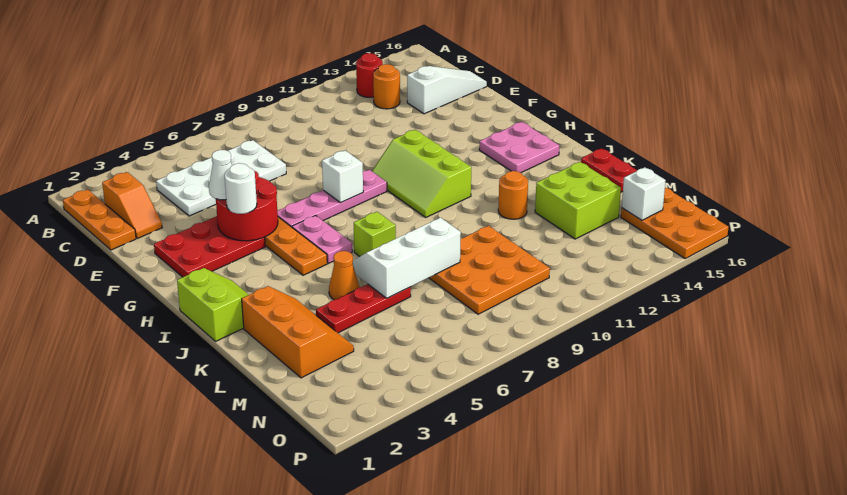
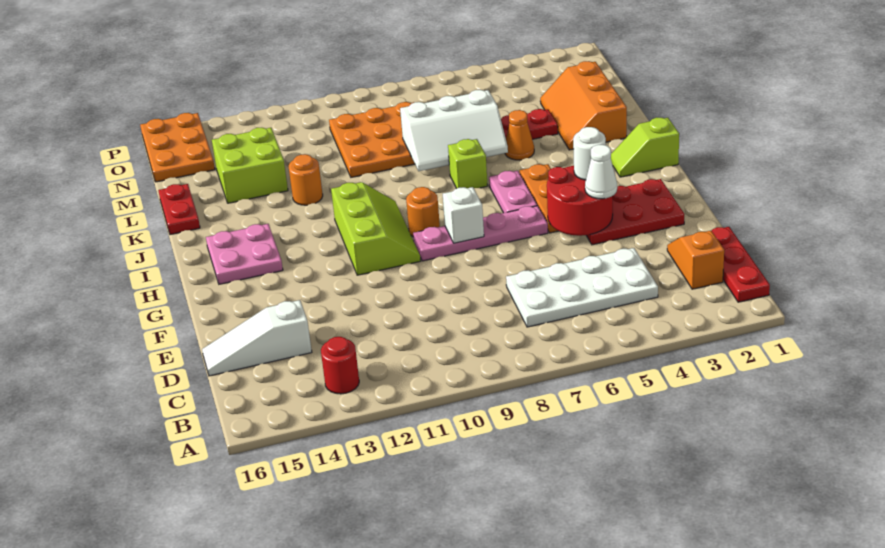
orange 1x3 plate [63,189,136,250] -> red 1x3 plate [712,227,770,302]
orange 1x1 round brick [373,64,400,109] -> orange 1x1 round brick moved to [406,187,440,236]
lime 2x2 slope [177,268,249,341] -> lime 1x2 slope [611,118,679,177]
white 1x1 brick [622,167,666,220] -> none

